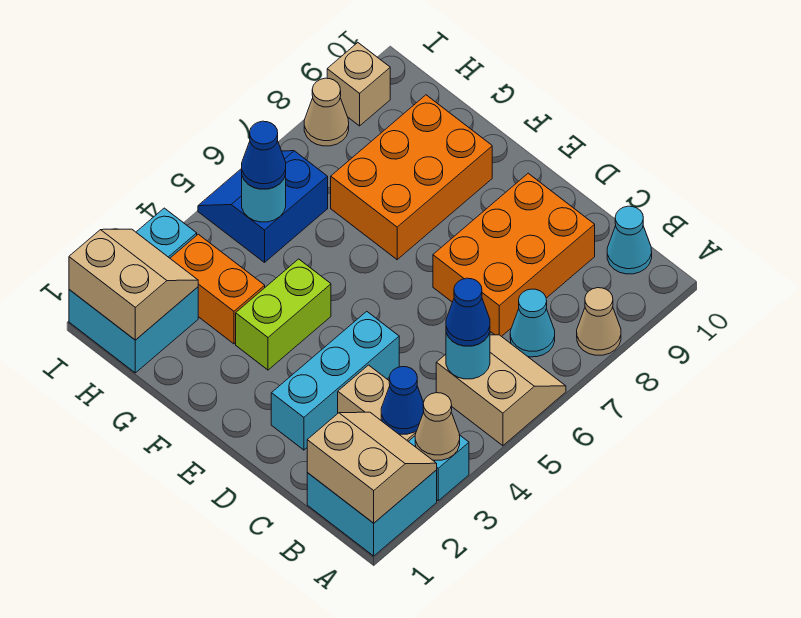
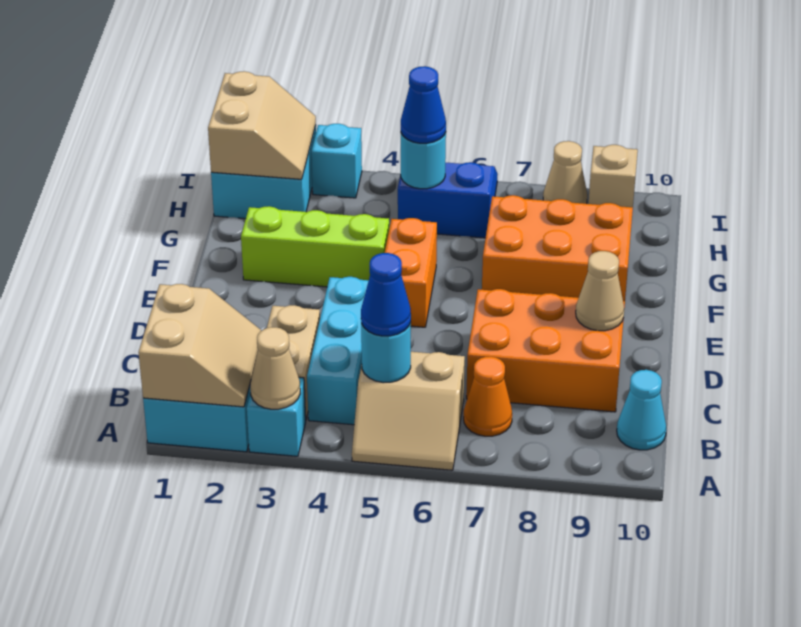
tan 2x2 slope [436,335,566,446] -> tan 2x2 slope turned to [352,352,465,470]
tan 1x1 cone [577,288,621,355] -> tan 1x1 cone moved to [576,251,624,331]
blue 1x1 cone [381,367,424,434] -> none
cyan 1x1 cone [510,289,555,357] -> orange 1x1 cone [464,357,512,436]
cyan 1x3 brick [271,311,399,450] -> cyan 1x3 brick turned to [307,277,369,425]
lime 1x2 brick [236,259,331,370] -> lime 1x3 brick [241,206,389,287]
orange 1x2 brick [170,234,265,344] -> orange 1x2 brick moved to [385,218,437,327]

